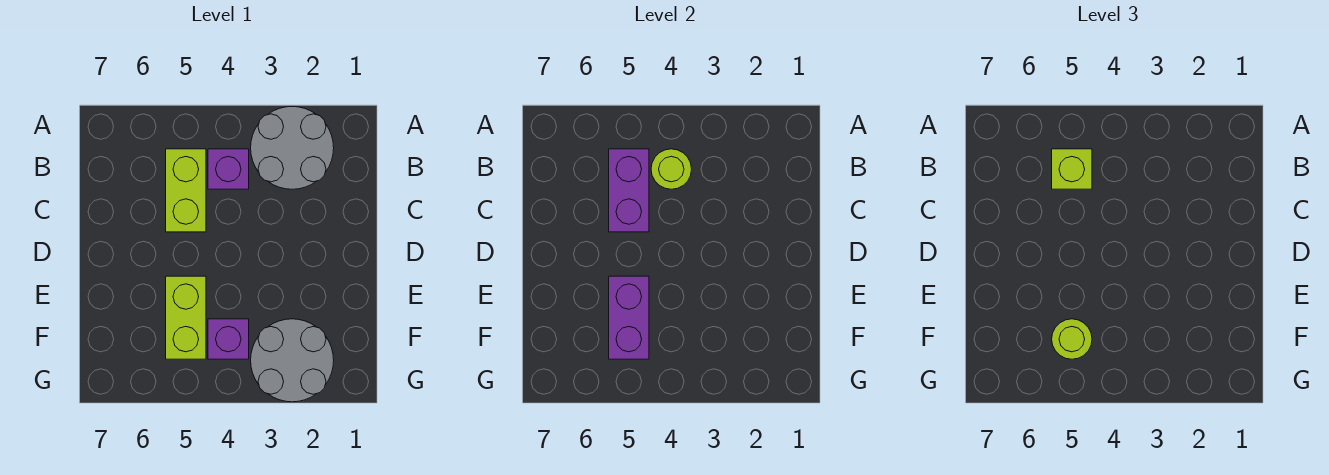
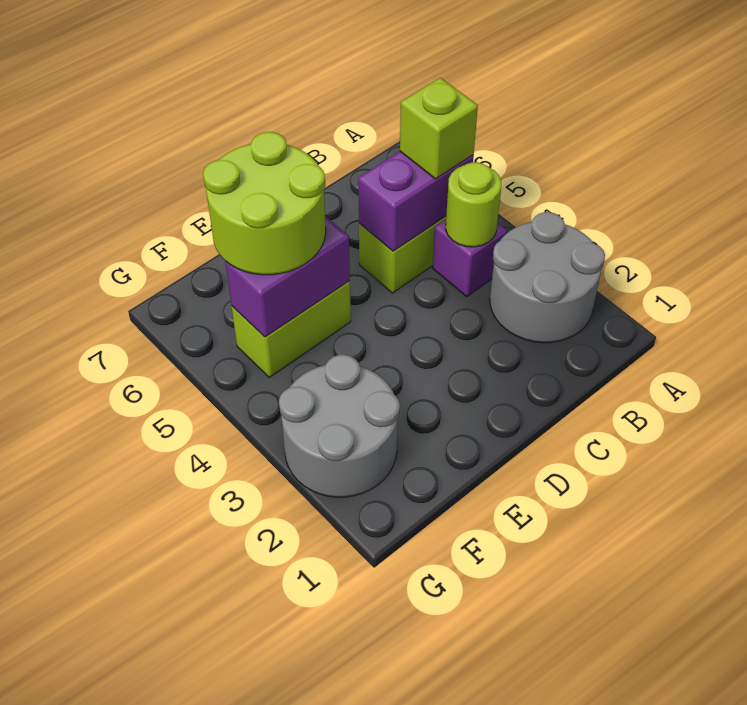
purple 1x1 brick [208,319,249,359] -> none
lime 1x1 round brick [1052,319,1092,359] -> lime 2x2 round brick [203,132,326,275]

